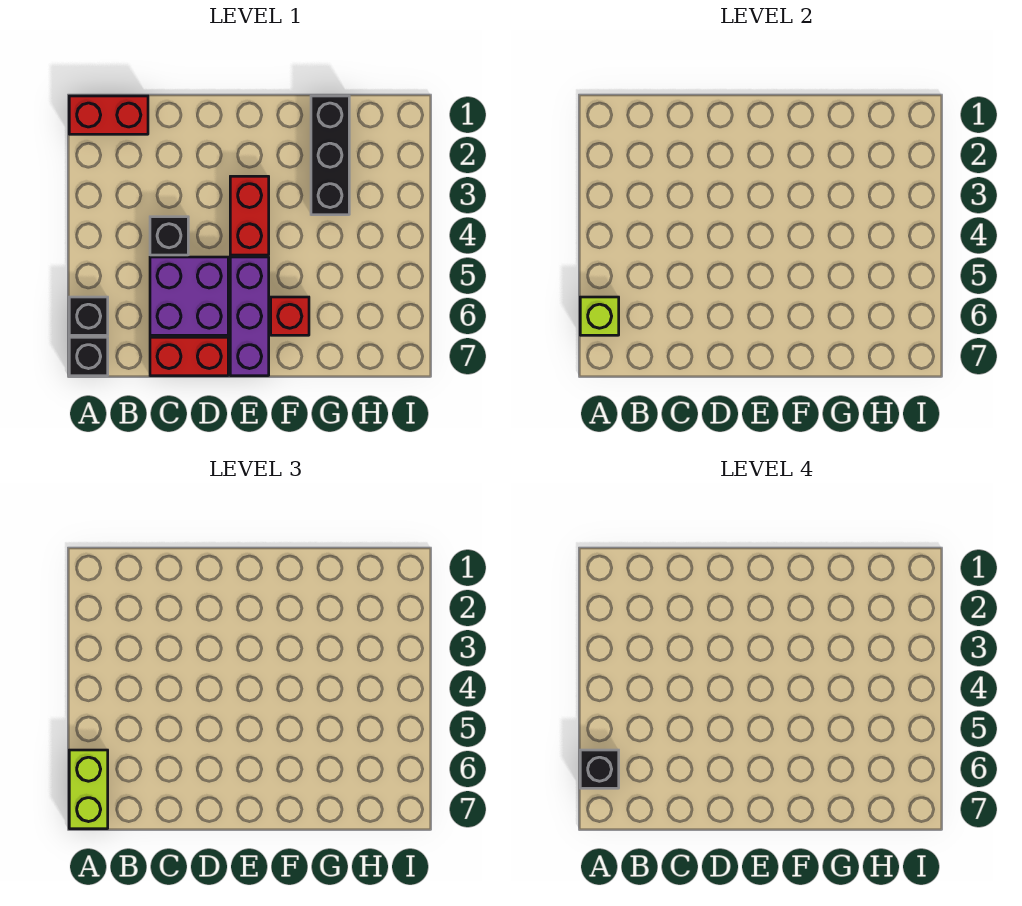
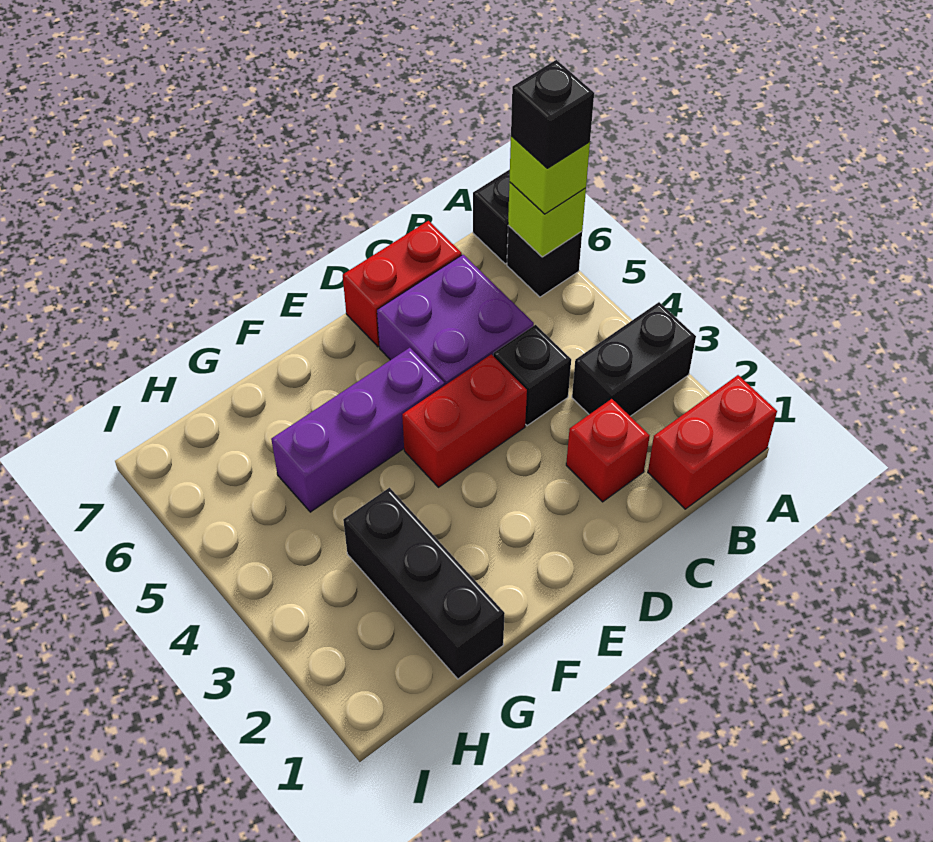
none -> black 1x2 brick [572,302,696,416]
lime 1x2 brick [69,750,108,829] -> lime 1x1 brick [509,136,590,214]
red 1x2 brick [230,176,269,255] -> red 1x2 brick turned to [402,354,527,487]
purple 1x3 brick [230,257,269,376] -> purple 1x3 brick turned to [271,348,444,512]
red 1x1 brick [271,297,309,335] -> red 1x1 brick moved to [566,399,650,502]

